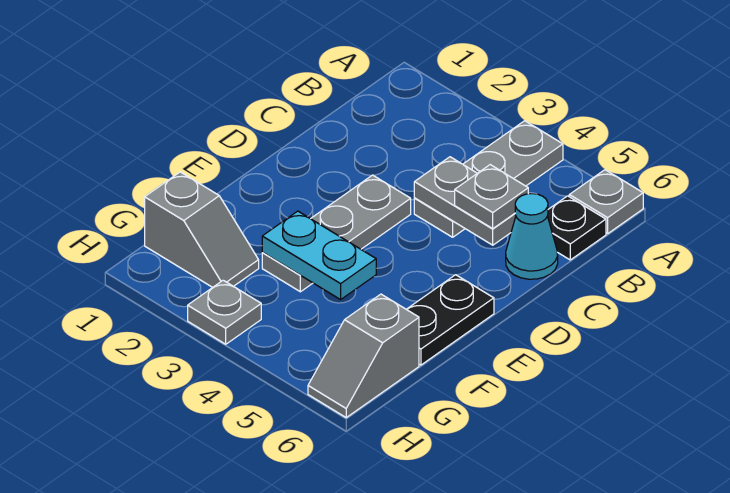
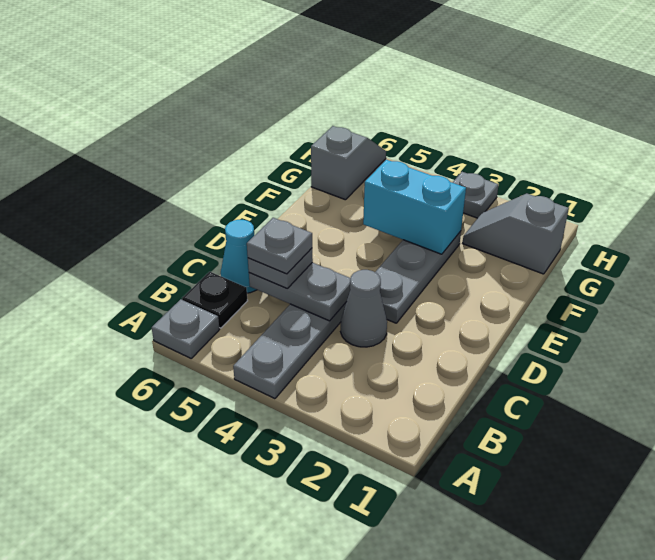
none -> grey 1x1 cone [341,270,387,347]
none -> grey 1x1 plate [247,218,312,274]
black 1x2 plate [407,275,494,365] -> none
cyan 1x2 plate [262,211,376,300] -> cyan 1x2 brick [363,160,466,254]

